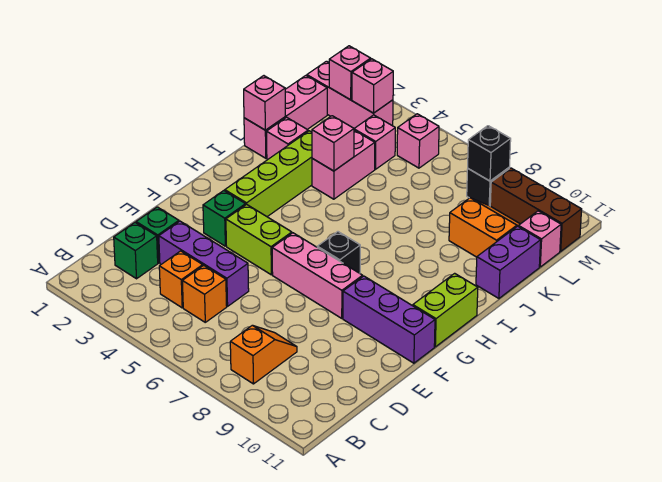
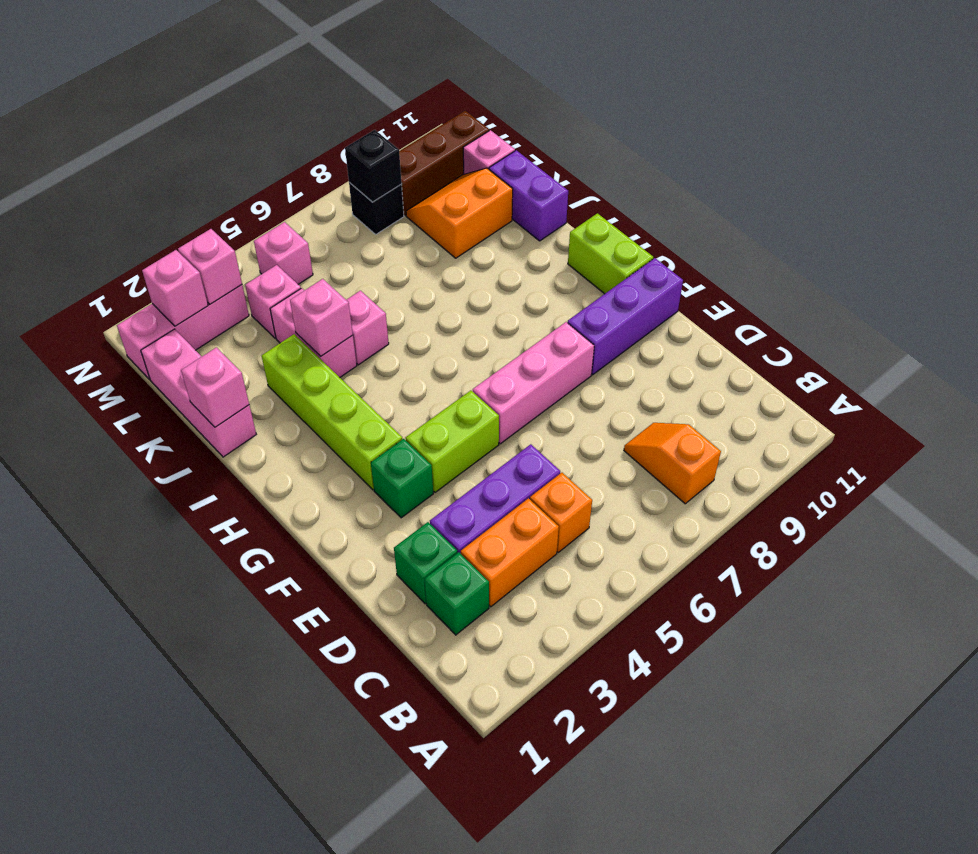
orange 1x1 brick [159,251,203,308] -> orange 1x2 brick [461,498,559,607]
black 1x1 brick [317,232,360,273] -> none
pink 1x1 brick [267,117,308,160] -> pink 1x1 brick moved to [347,291,389,365]

